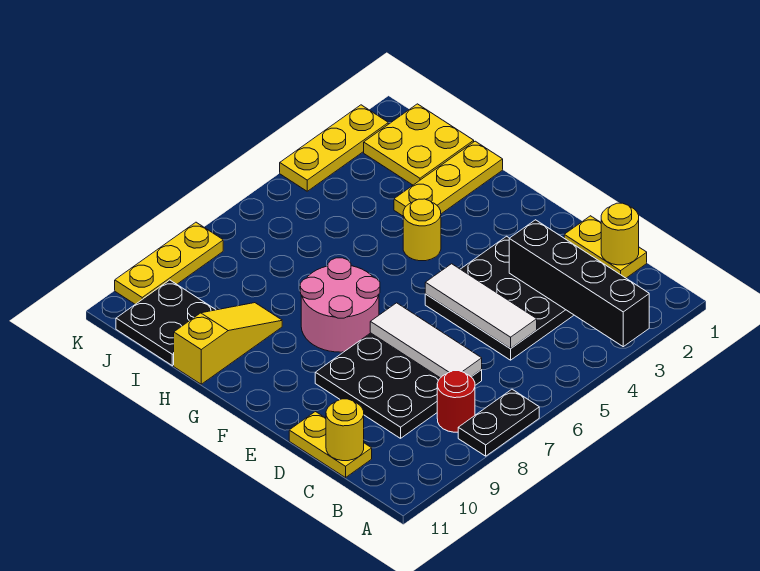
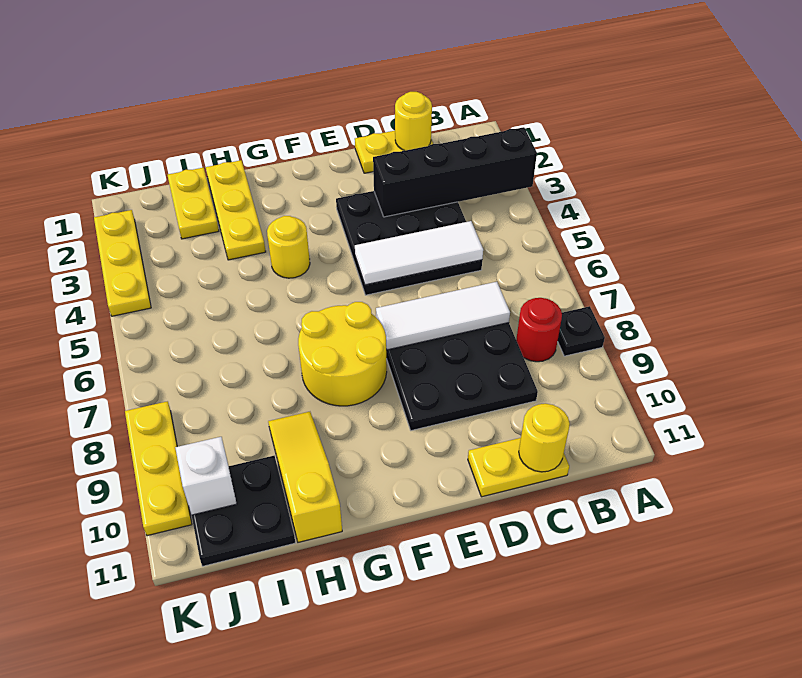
black 1x2 plate [458,389,539,456] -> black 1x1 plate [558,306,605,356]
pink 2x2 round brick [300,258,380,352] -> yellow 2x2 round brick [298,302,387,406]
yellow 2x2 plate [364,104,474,185] -> yellow 1x2 plate [168,168,219,239]
none -> white 1x1 brick [175,437,237,515]

